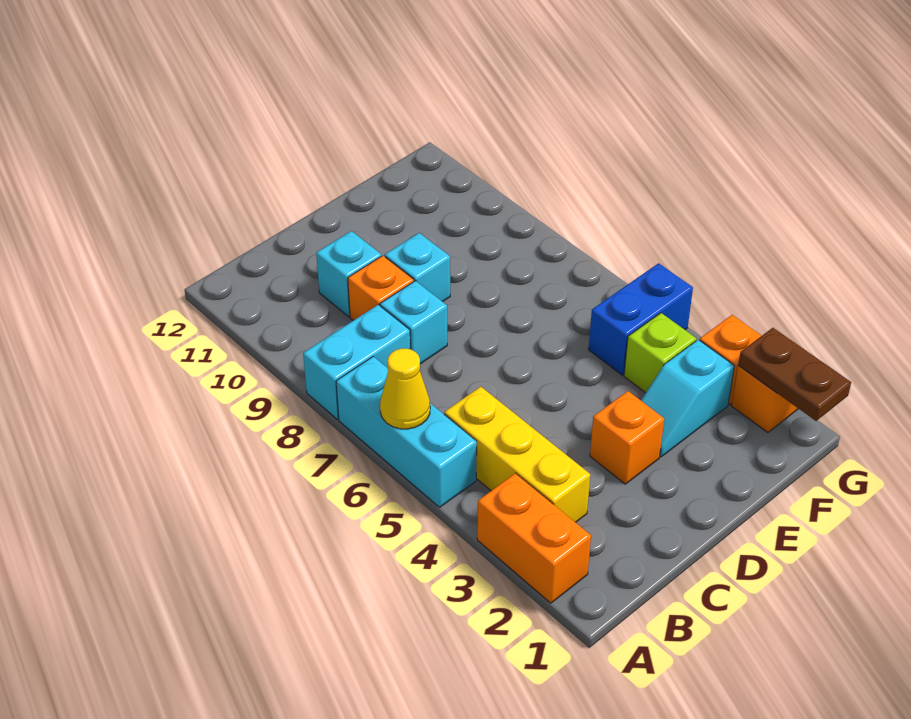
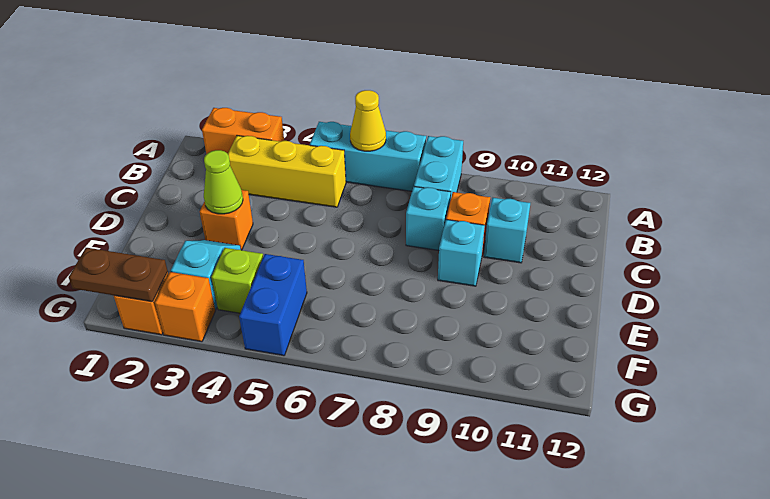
none -> lime 1x1 cone [204,150,243,214]

